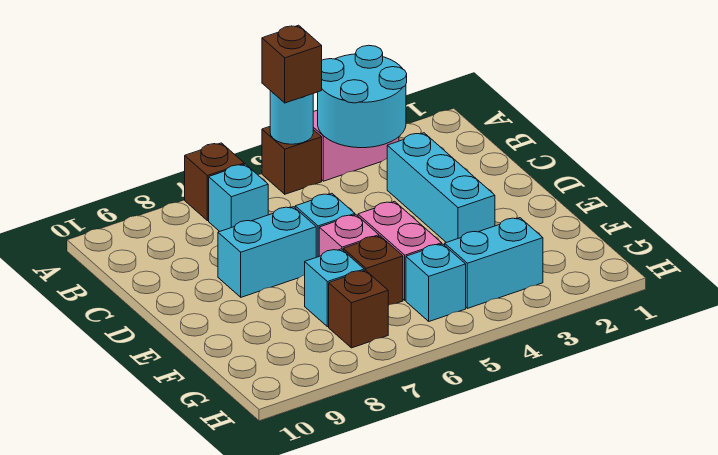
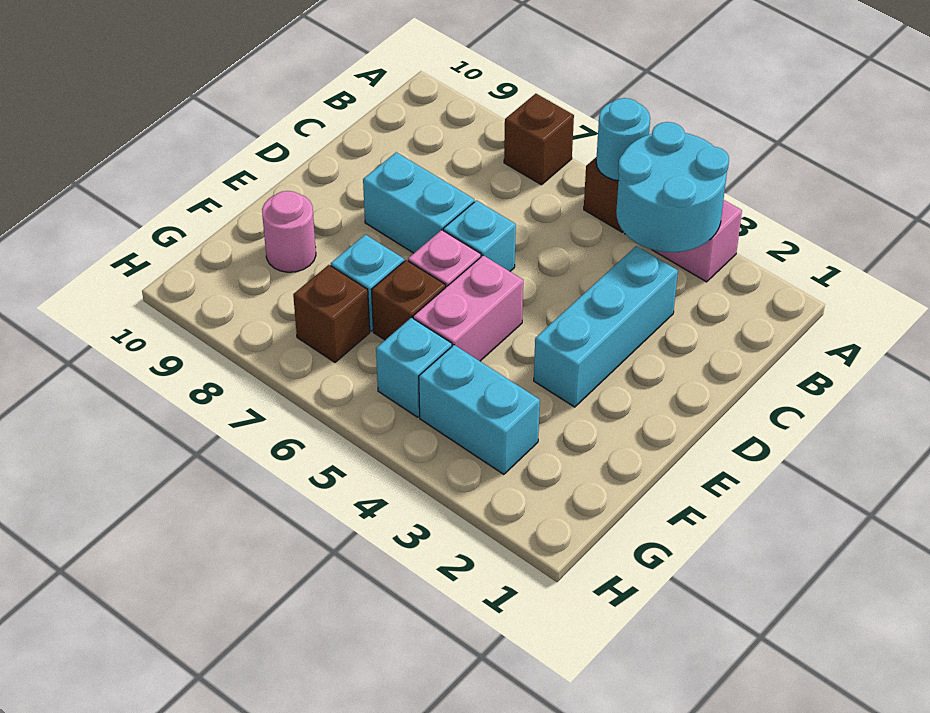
brown 1x1 brick [262,25,322,103] -> none
cyan 1x1 brick [209,164,268,231] -> none
none -> pink 1x1 round brick [262,191,316,272]

